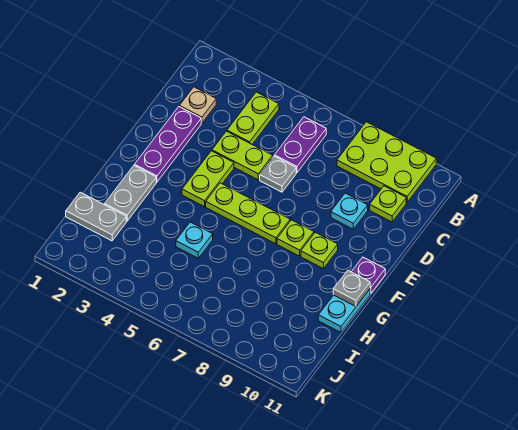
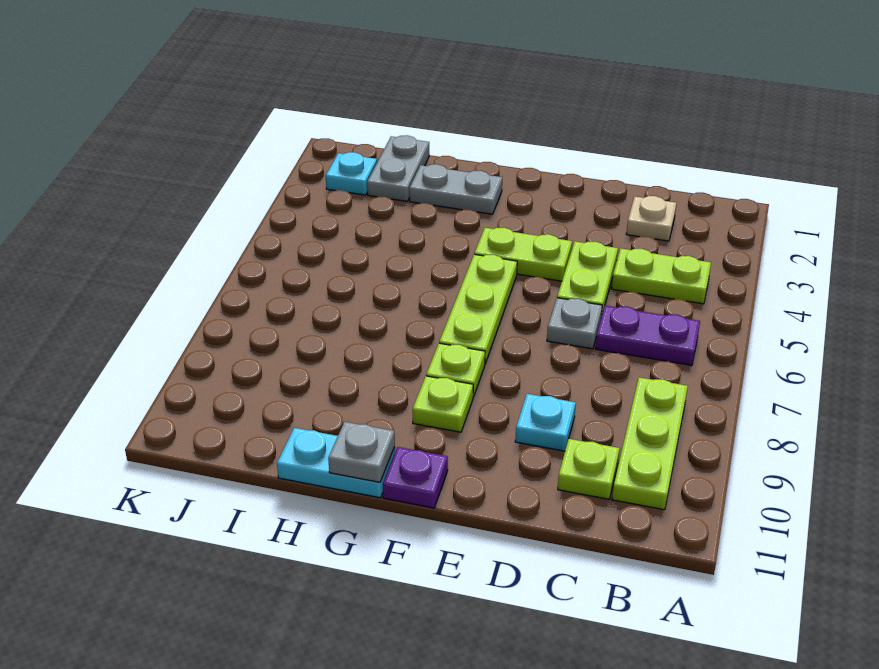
lime 2x3 plate [337,122,436,202] -> lime 1x3 plate [612,377,688,510]
purple 1x3 plate [135,107,201,182] -> none
cyan 1x1 plate [176,222,213,258] -> cyan 1x1 plate moved to [326,152,377,195]

